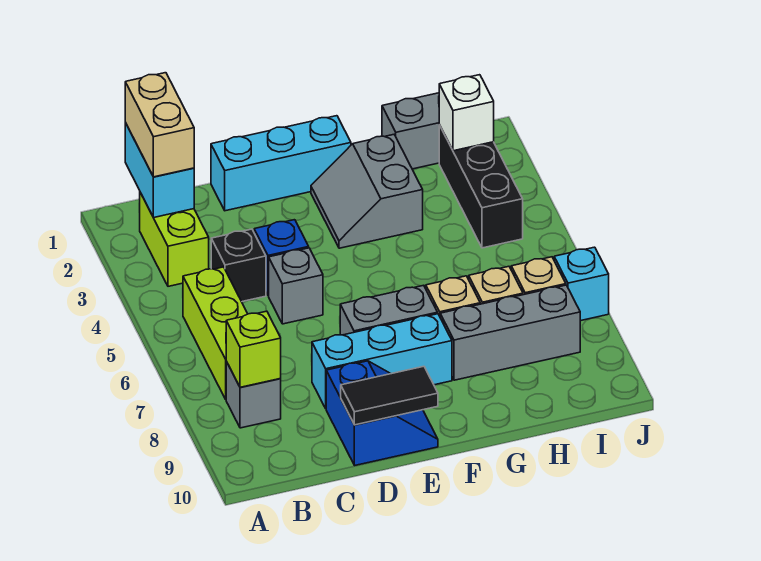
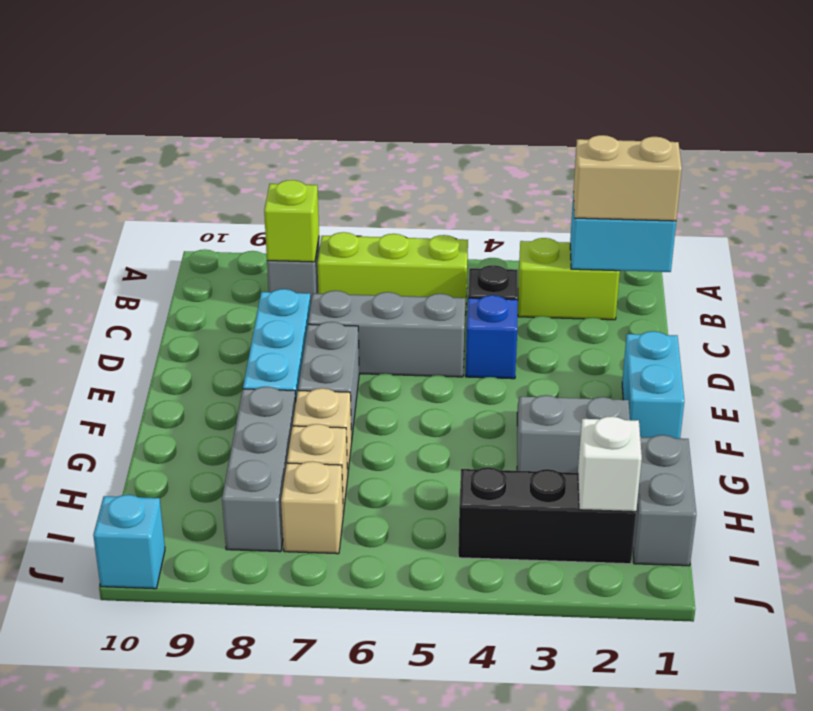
cyan 1x3 brick [211,116,351,211] -> cyan 1x2 brick [622,331,684,438]
grey 1x1 brick [269,248,323,324] -> grey 1x3 brick [308,291,466,377]
blue 2x2 slope [326,361,438,465] -> none
black 1x2 tile [341,366,438,425] -> none
cyan 1x1 brick [554,247,609,321] -> cyan 1x1 brick moved to [93,495,165,589]

